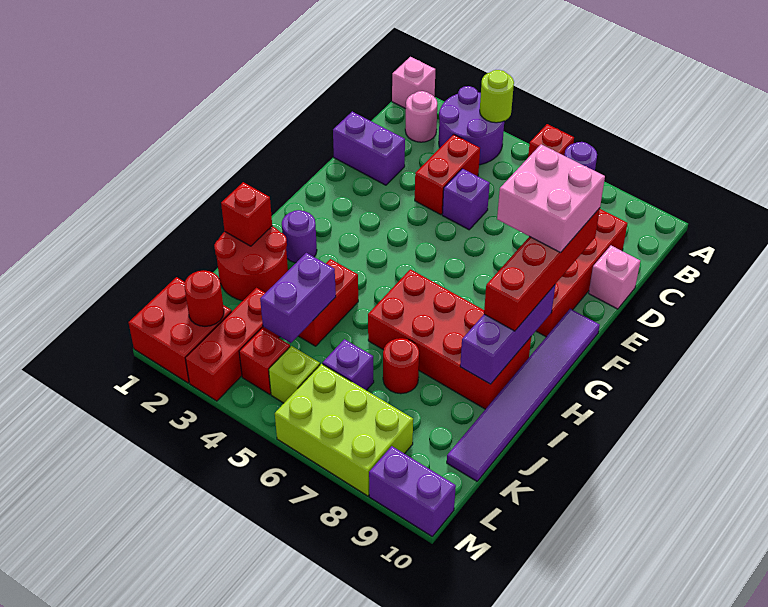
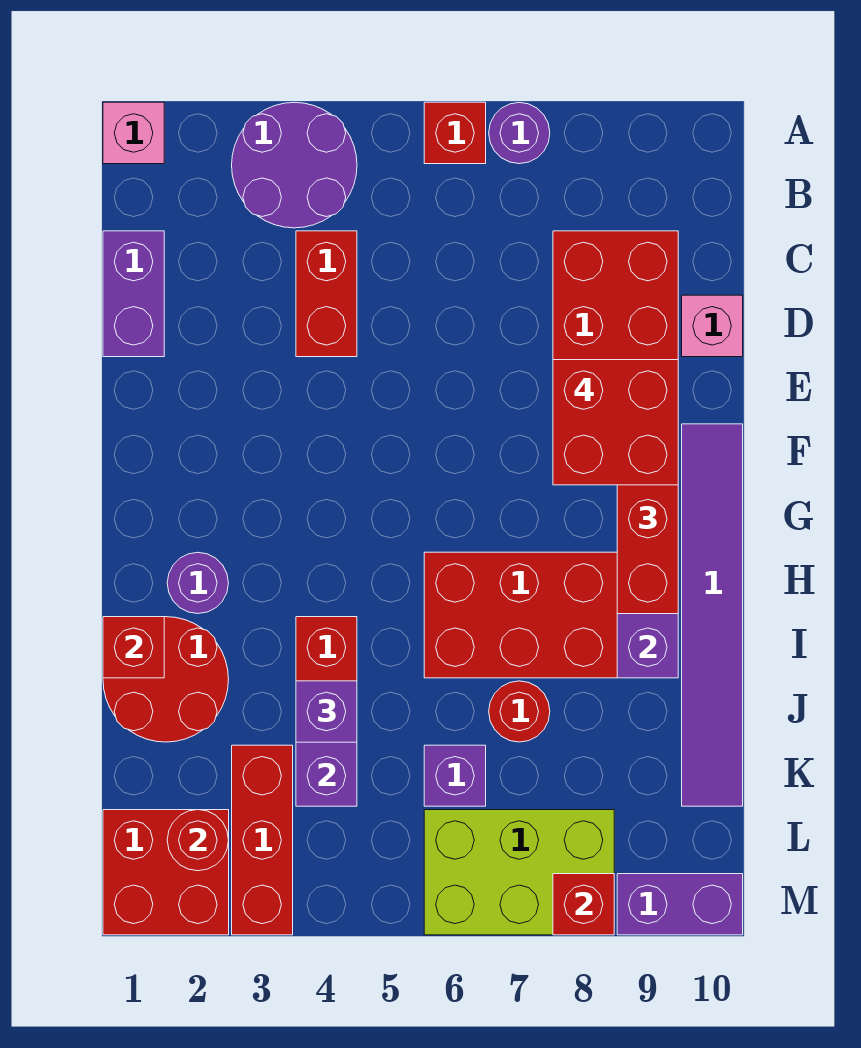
lime 1x1 round brick [480,70,514,123] -> none
pink 1x1 round brick [405,91,437,142] -> none
purple 1x2 brick [333,112,405,185] -> purple 1x2 brick turned to [103,231,164,357]
purple 1x1 brick [442,169,490,230] -> purple 1x1 brick moved to [296,681,357,742]
pink 2x2 brick [497,144,605,253] -> red 2x2 brick [553,360,678,485]
red 1x1 brick [239,328,290,394] -> red 1x1 brick moved to [553,874,614,935]
lime 1x1 brick [269,346,320,403] -> none

